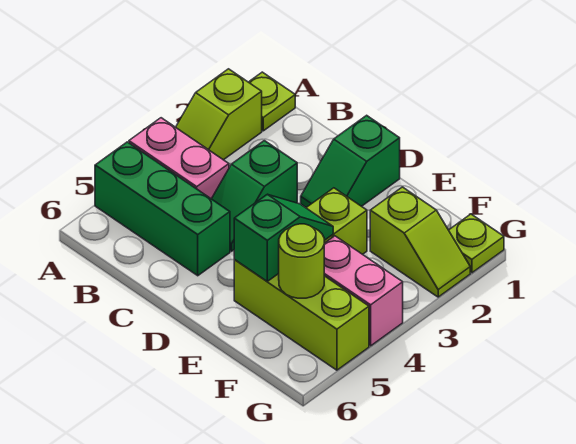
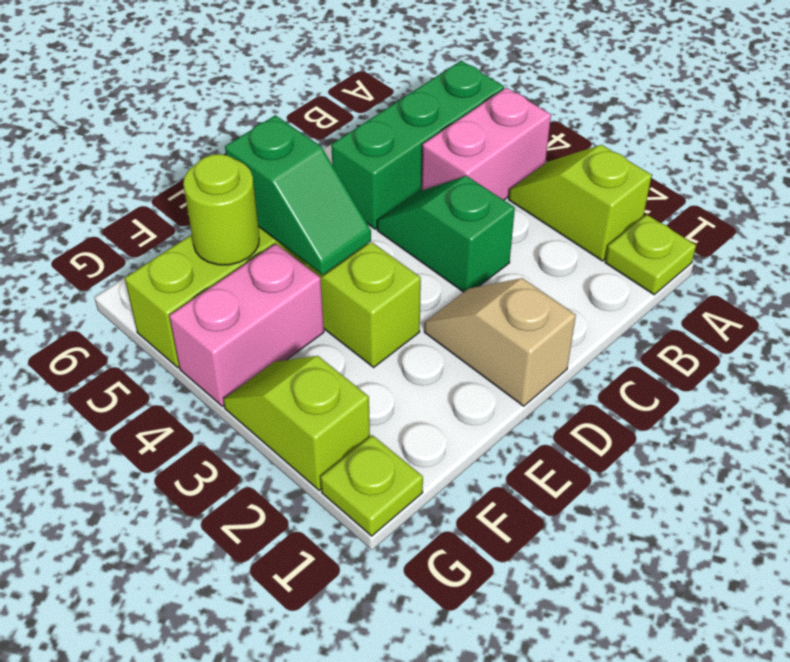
green 1x2 slope [301,115,400,207] -> tan 1x2 slope [424,278,576,406]
lime 1x2 slope [370,187,470,297] -> lime 1x2 slope turned to [223,356,370,491]

